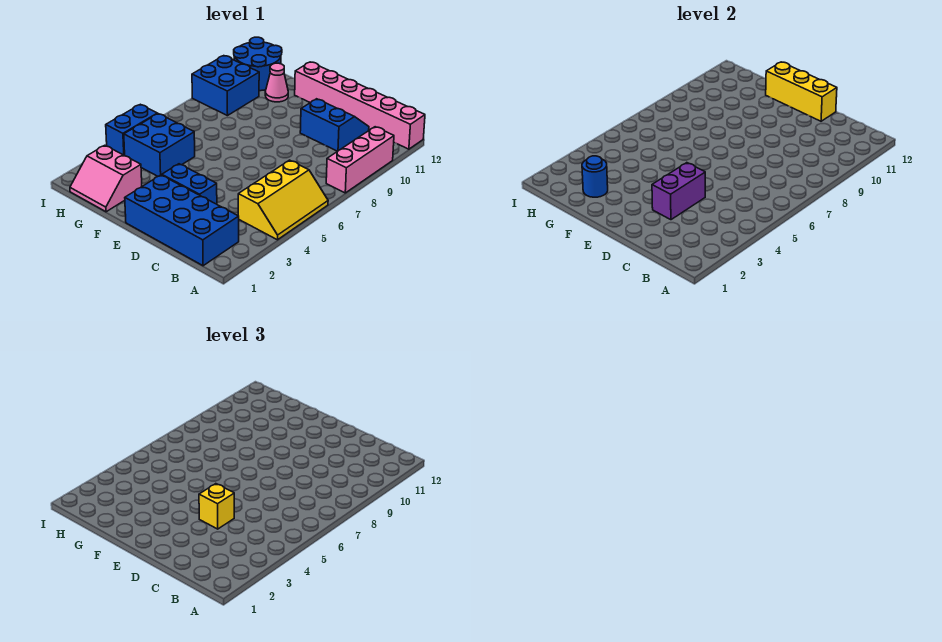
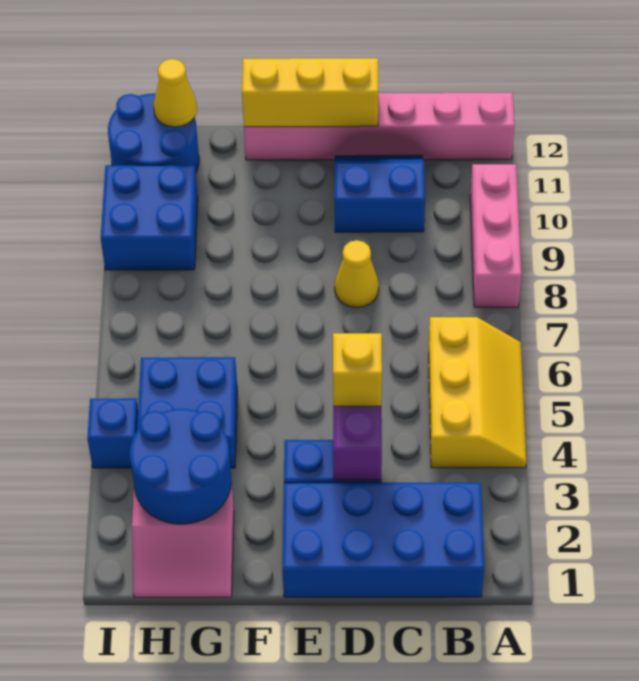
none -> yellow 1x1 cone [335,240,379,307]
blue 1x1 round brick [582,156,608,197] -> blue 2x2 round brick [130,409,232,524]
pink 1x1 cone [265,63,288,102] -> none
none -> yellow 1x1 cone [154,59,197,127]
blue 1x2 brick [106,104,157,155] -> blue 1x1 brick [87,398,138,468]

